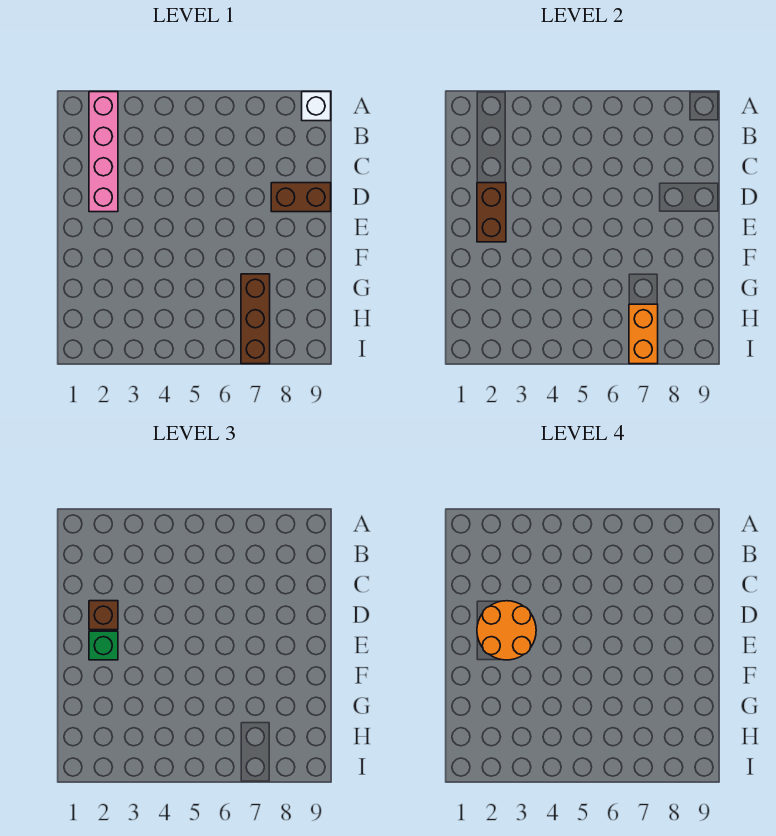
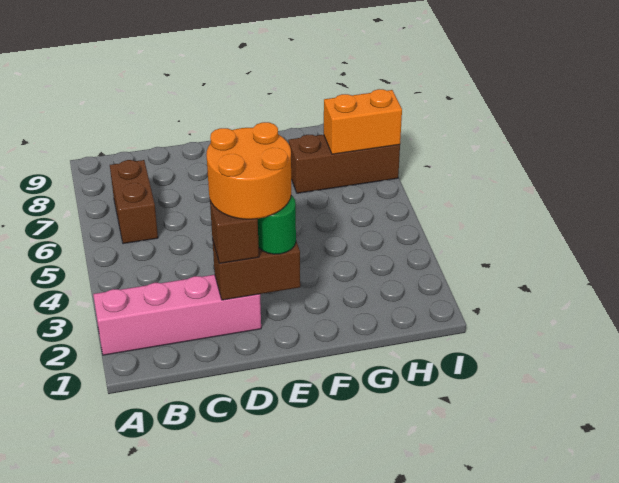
white 1x1 brick [302,92,331,121] -> none
brown 1x2 brick [271,183,331,212] -> brown 1x2 brick moved to [110,160,158,244]
green 1x1 brick [89,631,118,660] -> green 1x1 round brick [258,195,296,254]

